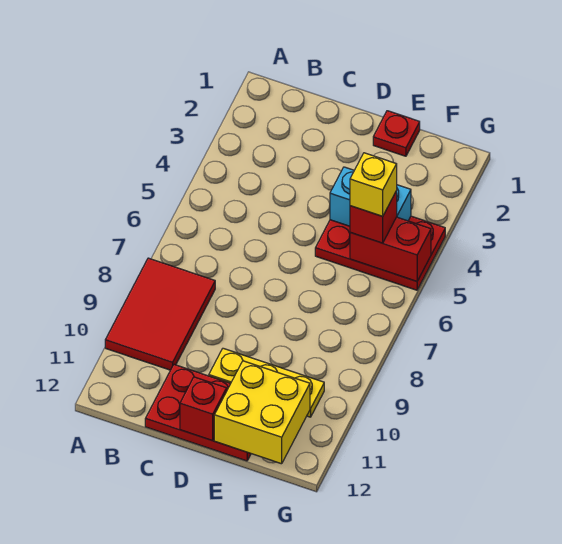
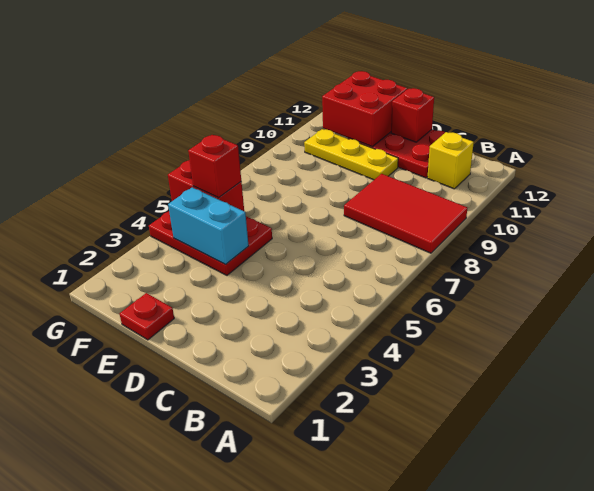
red 2x3 tile [105,258,215,370] -> red 2x3 tile turned to [344,174,467,253]
yellow 2x2 brick [214,361,310,464] -> red 2x2 brick [322,71,407,147]
yellow 1x1 brick [350,153,397,216] -> yellow 1x1 brick moved to [427,132,474,189]

